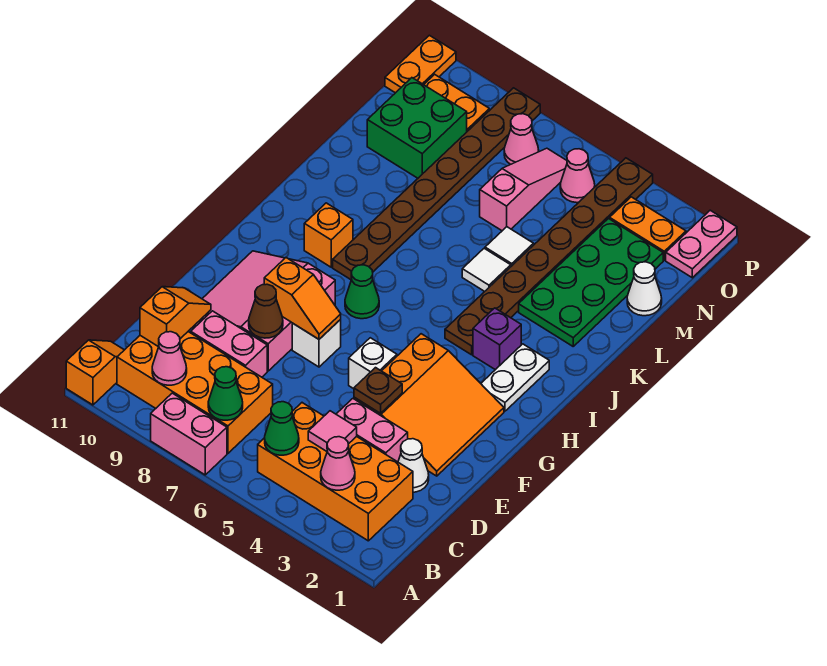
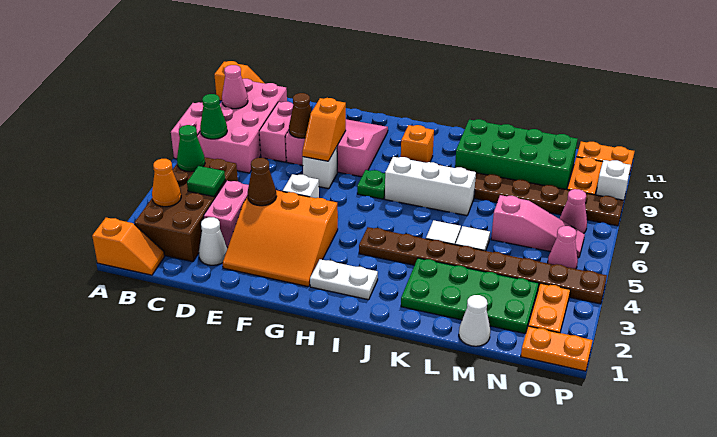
orange 2x4 brick [258,403,413,541] -> brown 2x4 brick [134,157,238,262]
pink 1x1 cone [321,437,355,490] -> orange 1x1 cone [152,159,181,207]
orange 2x4 brick [117,332,273,453] -> pink 2x4 brick [197,79,287,173]
pink 1x1 tile [308,411,357,451] -> green 1x1 tile [187,166,225,197]
orange 1x2 slope [140,287,211,347] -> orange 1x2 slope moved to [92,218,164,275]
brown 1x1 plate [354,368,402,414] -> brown 1x1 cone [248,158,277,206]
green 1x1 cone [345,265,379,319] -> green 1x1 plate [357,170,385,199]
purple 1x1 brick [473,308,521,370] -> none
none -> white 1x3 brick [385,157,476,216]
green 2x2 brick [367,78,467,178] -> green 2x4 brick [455,119,577,190]
pink 1x2 plate [666,210,737,278] -> orange 1x2 plate [521,326,592,371]
none -> white 1x1 brick [596,160,631,200]

